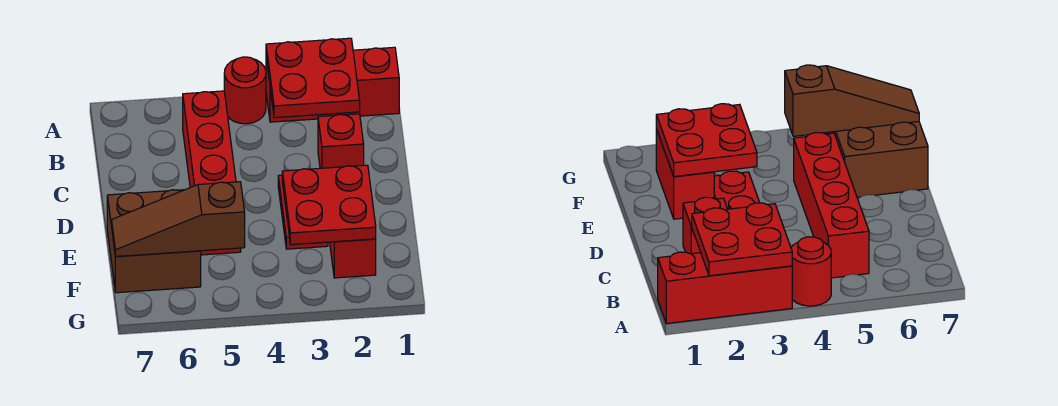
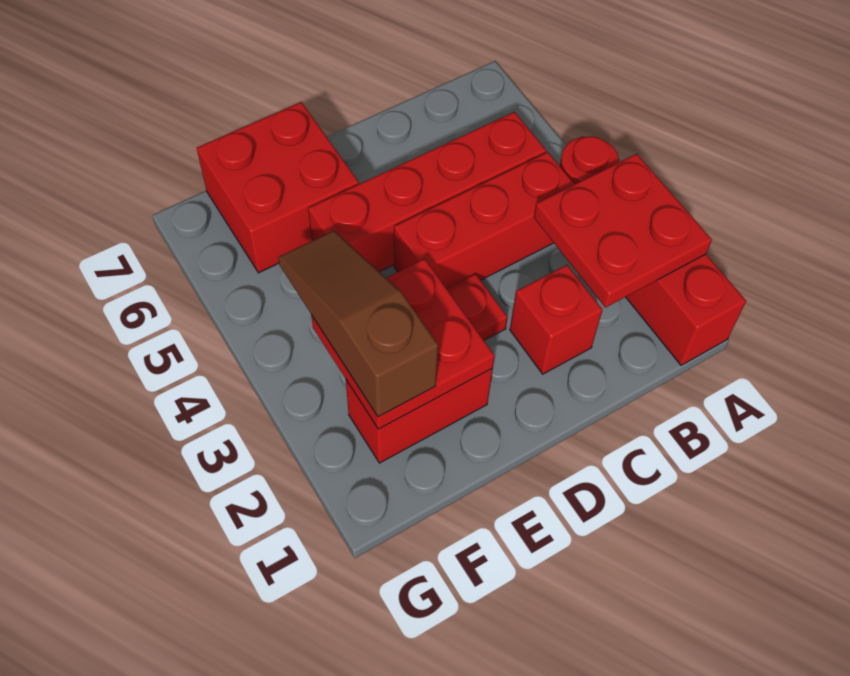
none -> red 1x3 brick [394,152,574,288]
brown 2x2 brick [107,190,201,293] -> red 2x2 brick [197,102,359,273]
brown 1x3 slope [112,182,245,256] -> brown 1x3 slope moved to [278,231,438,417]

